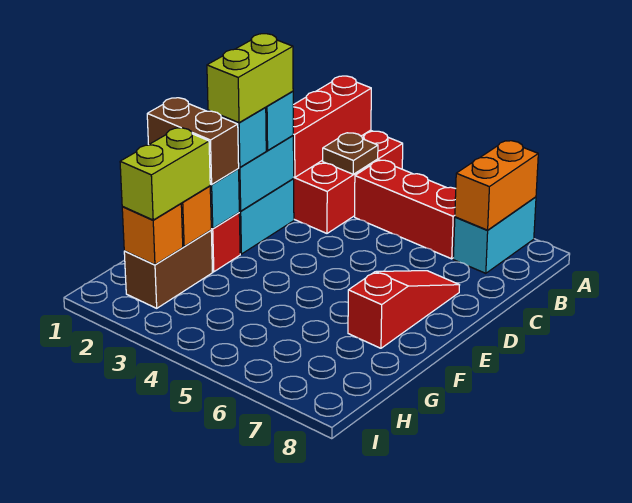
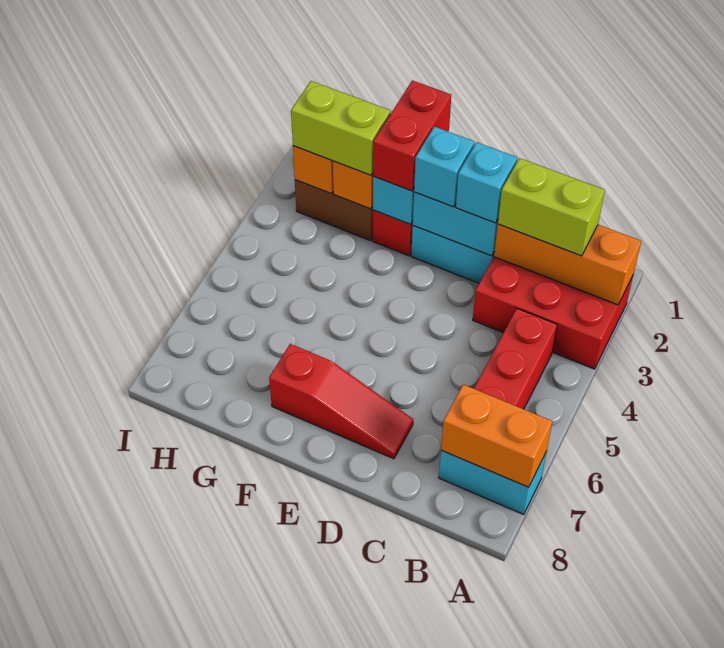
red 1x3 brick [293,76,371,177] -> orange 1x3 brick [494,224,641,305]
brown 1x1 plate [323,133,378,174] -> none
lime 1x2 brick [207,34,293,123] -> lime 1x2 brick moved to [498,158,605,256]
brown 1x2 brick [147,98,239,185] -> red 1x2 brick [373,80,451,191]

